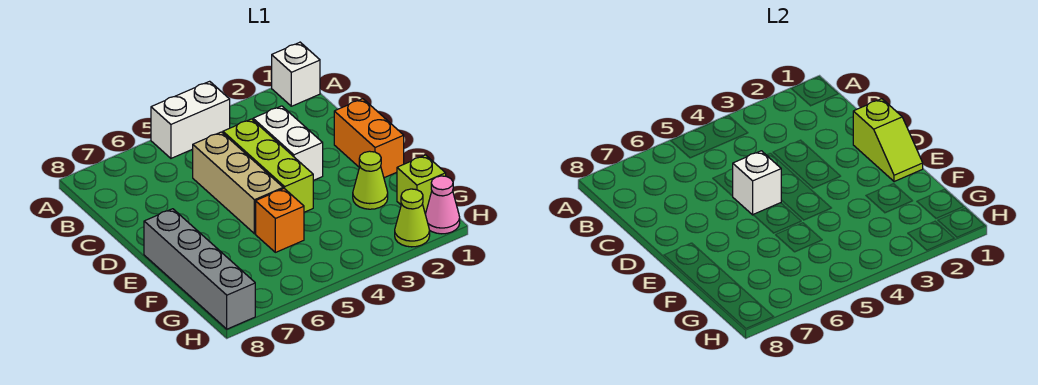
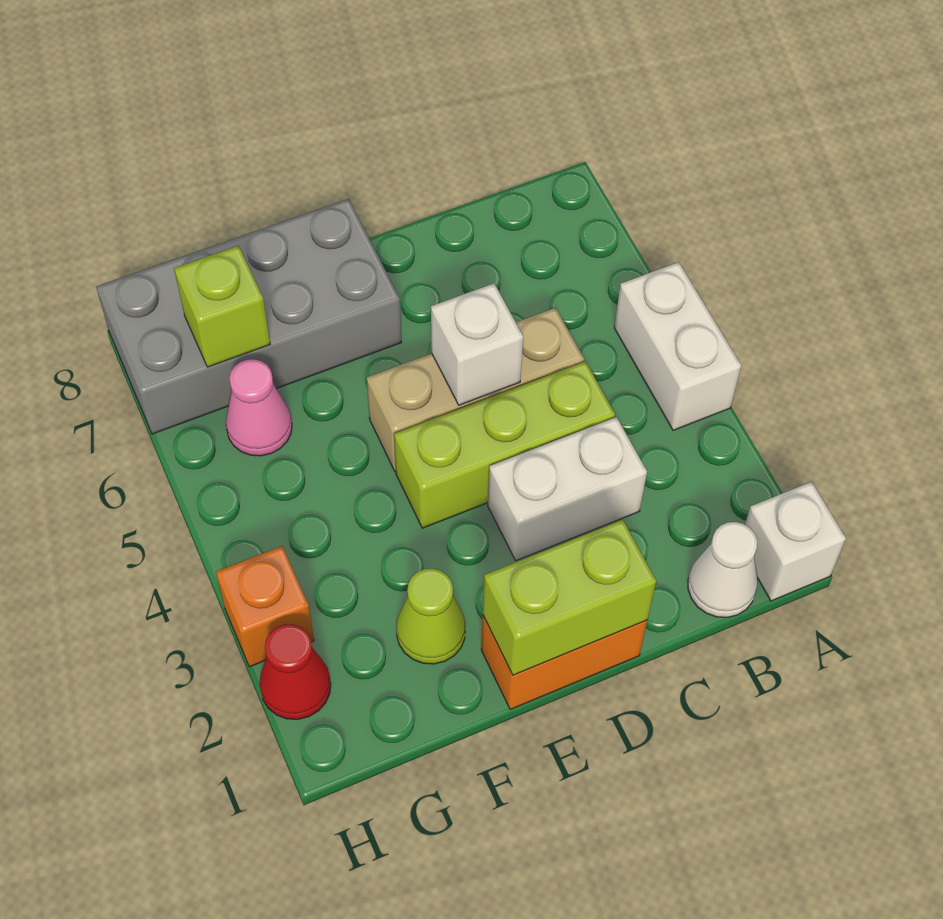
none -> white 1x1 cone [688,522,757,617]
lime 1x2 slope [853,99,923,182] -> lime 1x2 brick [483,520,656,675]
grey 1x4 brick [144,209,255,329] -> grey 2x4 brick [96,199,401,434]
orange 1x1 brick [256,188,304,252] -> orange 1x1 brick moved to [216,546,314,667]
lime 1x1 brick [397,155,446,214] -> lime 1x1 brick moved to [174,246,270,367]
pink 1x1 cone [425,176,460,234] -> pink 1x1 cone moved to [226,359,292,456]
lime 1x1 cone [395,189,430,247] -> red 1x1 cone [259,624,331,719]

